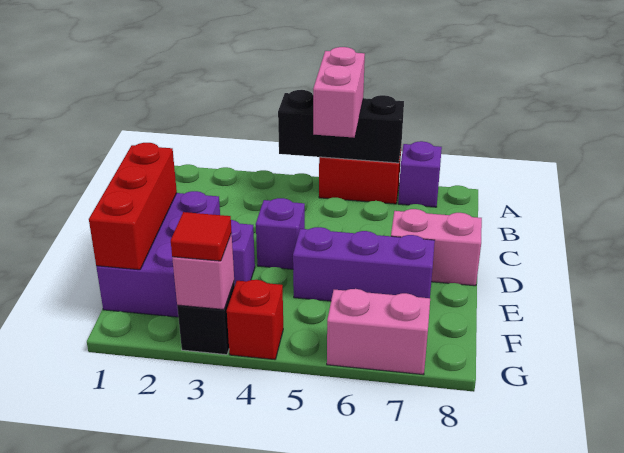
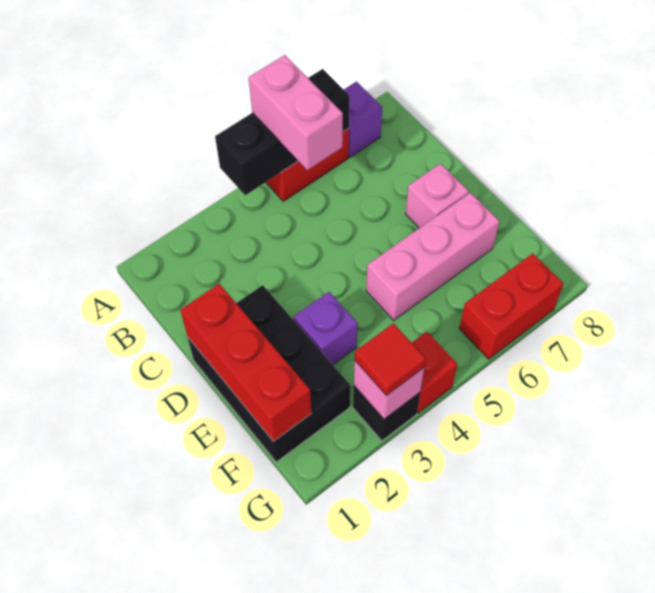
purple 2x3 brick [96,191,220,317] -> black 2x3 brick [188,285,350,462]
purple 1x1 brick [256,198,305,269] -> none
pink 1x2 brick [391,209,482,286] -> pink 1x1 brick [406,164,469,228]
purple 1x3 brick [293,227,435,301] -> pink 1x3 brick [366,193,499,320]
pink 1x2 brick [327,289,430,375] -> red 1x2 brick [459,253,564,359]

